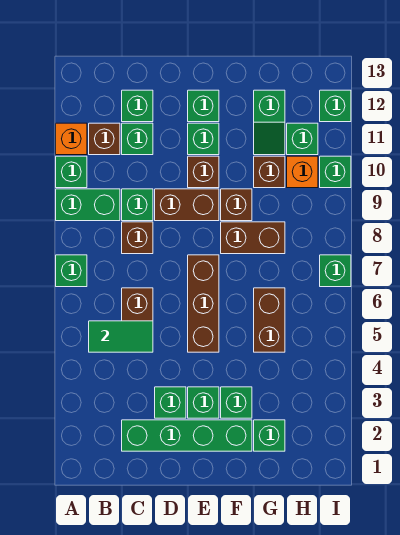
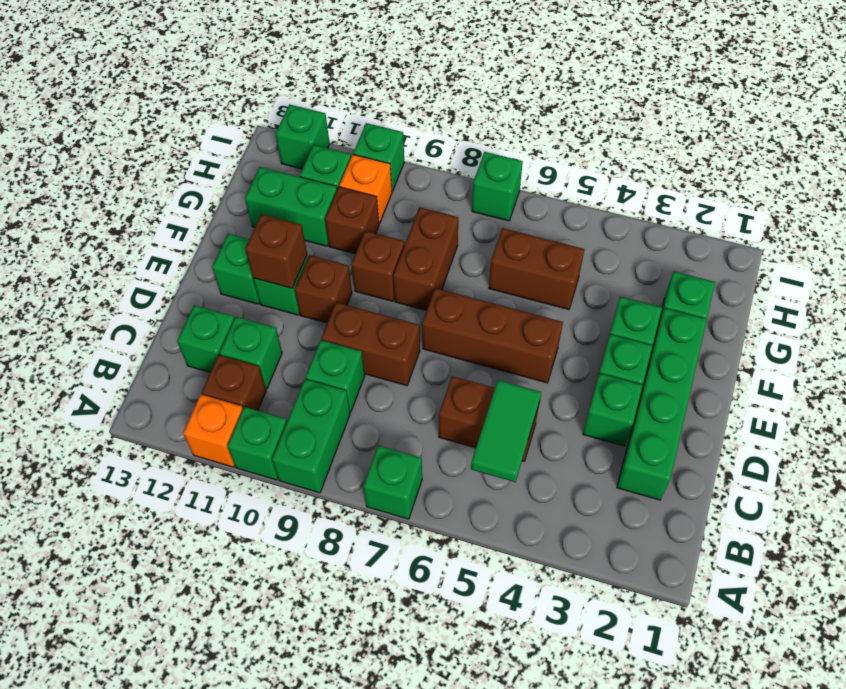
brown 1x1 brick [122,222,153,254] -> brown 1x1 brick moved to [245,214,307,288]
brown 1x2 brick [155,189,219,221] -> brown 1x2 brick turned to [321,302,420,386]
green 1x2 slope [254,90,285,155] -> green 1x2 brick [245,167,337,246]

